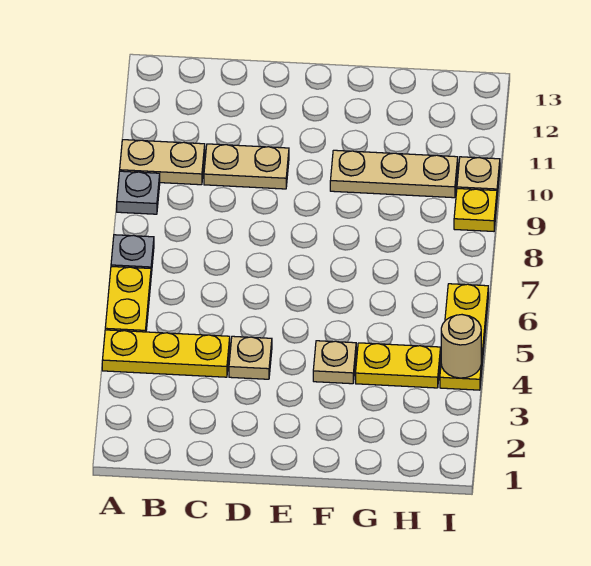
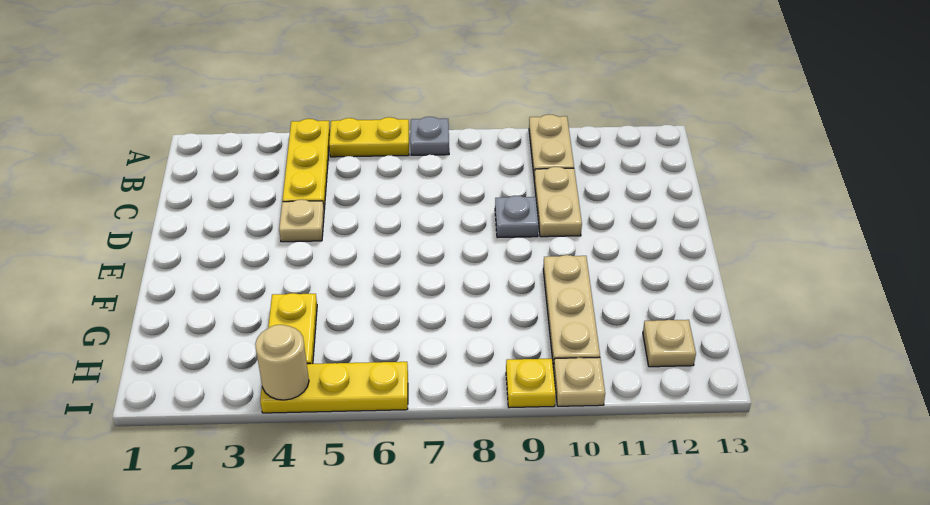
grey 1x1 plate [117,171,160,214] -> grey 1x1 plate moved to [495,196,539,238]
tan 1x1 plate [313,341,356,384] -> tan 1x1 plate moved to [643,320,696,367]

